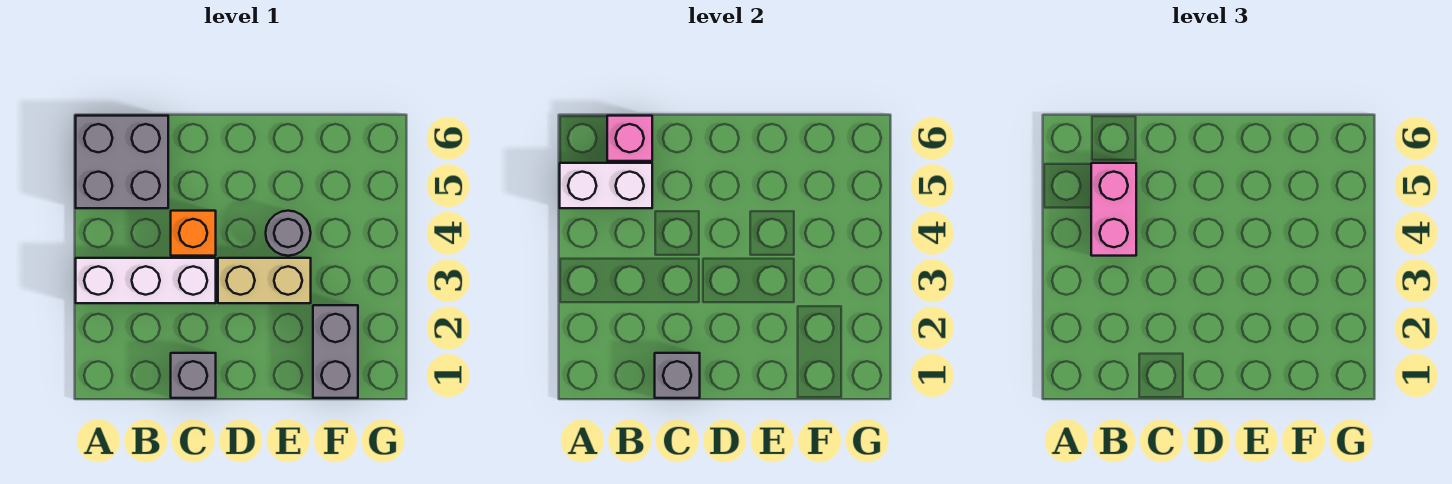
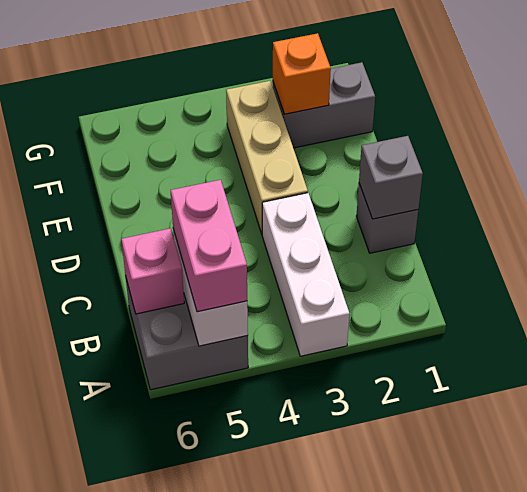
pink 1x2 brick [1091,163,1136,256] -> pink 1x2 brick turned to [170,180,247,312]
orange 1x1 brick [171,211,216,256] -> orange 1x1 brick moved to [273,33,331,114]
tan 1x2 brick [218,258,311,303] -> tan 1x3 brick [226,81,308,234]
grey 1x1 round brick [266,211,311,256] -> none

